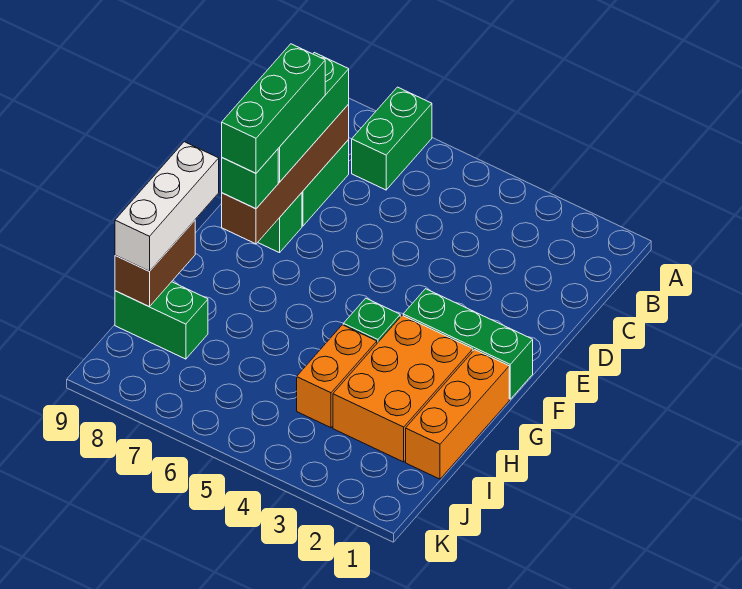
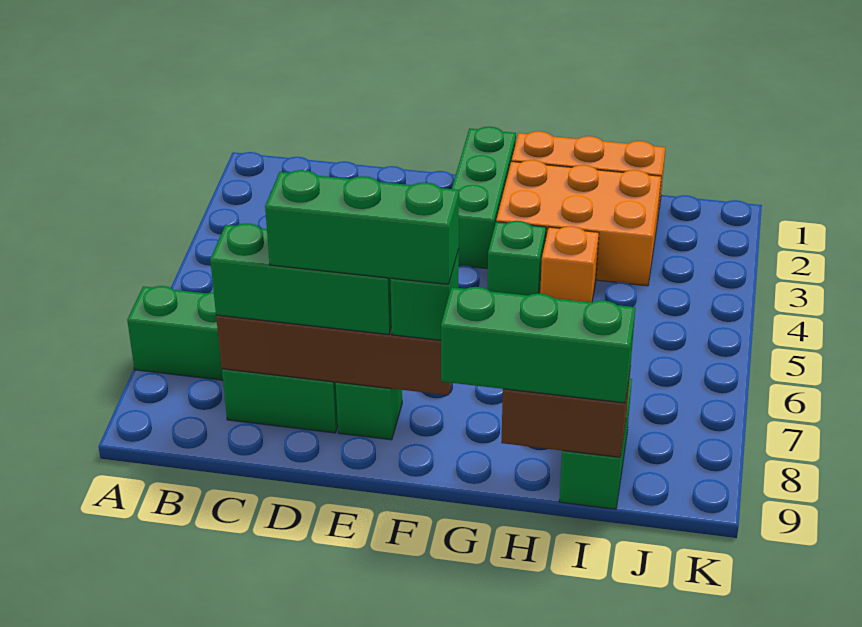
white 1x3 brick [115,142,219,271] -> green 1x3 brick [441,287,635,403]
orange 1x2 brick [297,325,377,428] -> orange 1x1 brick [540,226,599,302]

